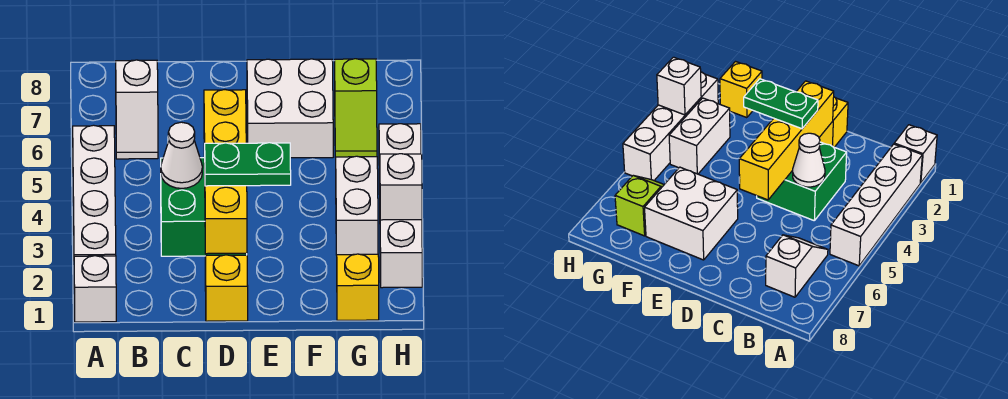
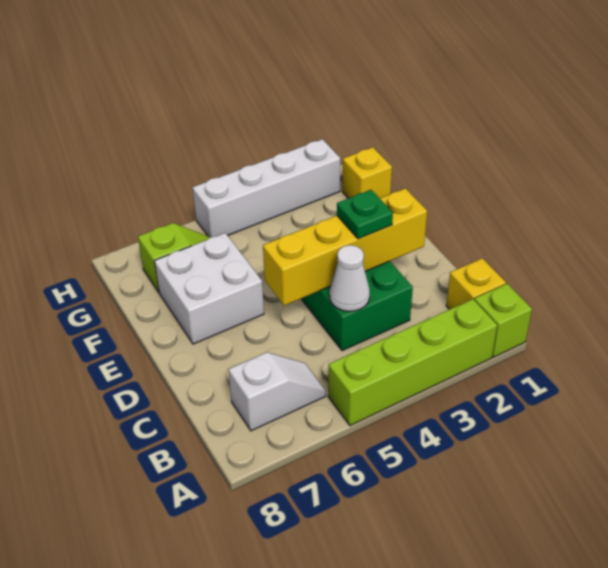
white 1x1 brick [74,256,116,322] -> lime 1x1 brick [474,284,532,357]
white 1x4 brick [73,125,116,257] -> lime 1x4 brick [328,299,497,426]
yellow 1x1 brick [205,255,248,321] -> yellow 1x1 brick moved to [446,258,506,309]
green 1x2 plate [205,143,291,186] -> green 1x1 plate [337,190,393,239]
white 1x2 brick [336,156,378,255] -> none
white 1x1 brick [380,154,422,220] -> none

